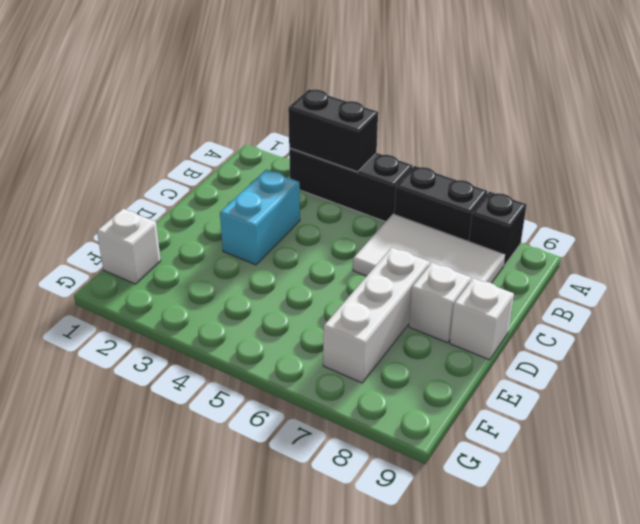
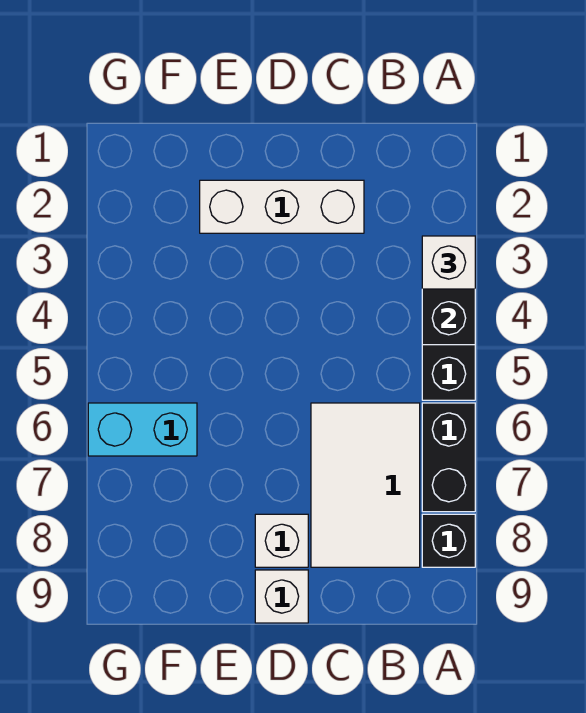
cyan 1x2 brick [220,170,300,265] -> cyan 1x2 brick moved to [88,403,197,456]
white 1x3 brick [323,247,430,383] -> white 1x3 brick moved to [200,180,364,233]
white 1x1 brick [97,209,161,284] -> white 1x1 brick moved to [422,236,475,289]

